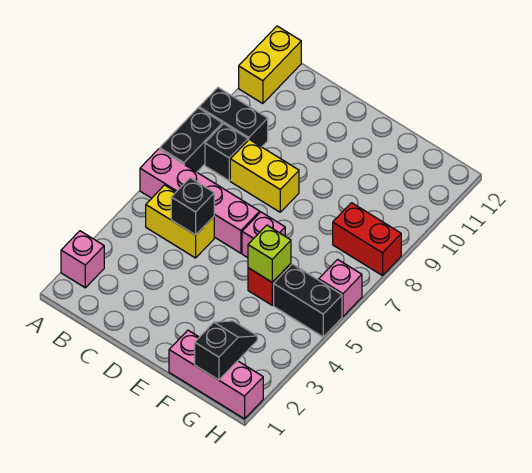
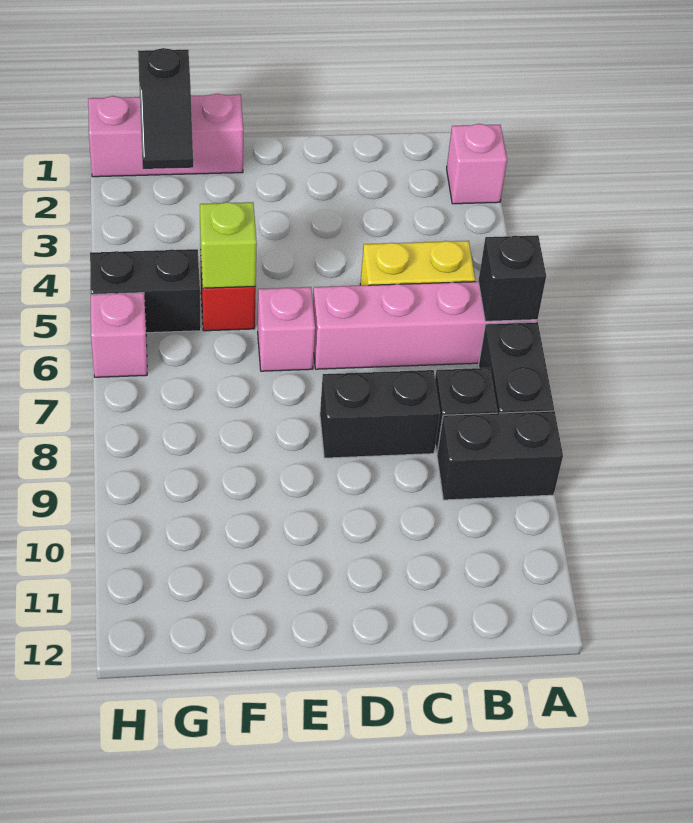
yellow 1x2 brick [239,26,301,104] -> none
black 1x1 brick [171,178,214,235] -> black 1x1 brick moved to [478,235,546,321]
yellow 1x2 brick [230,140,299,212] -> black 1x2 brick [320,370,440,458]
red 1x2 brick [333,203,401,276] -> none

